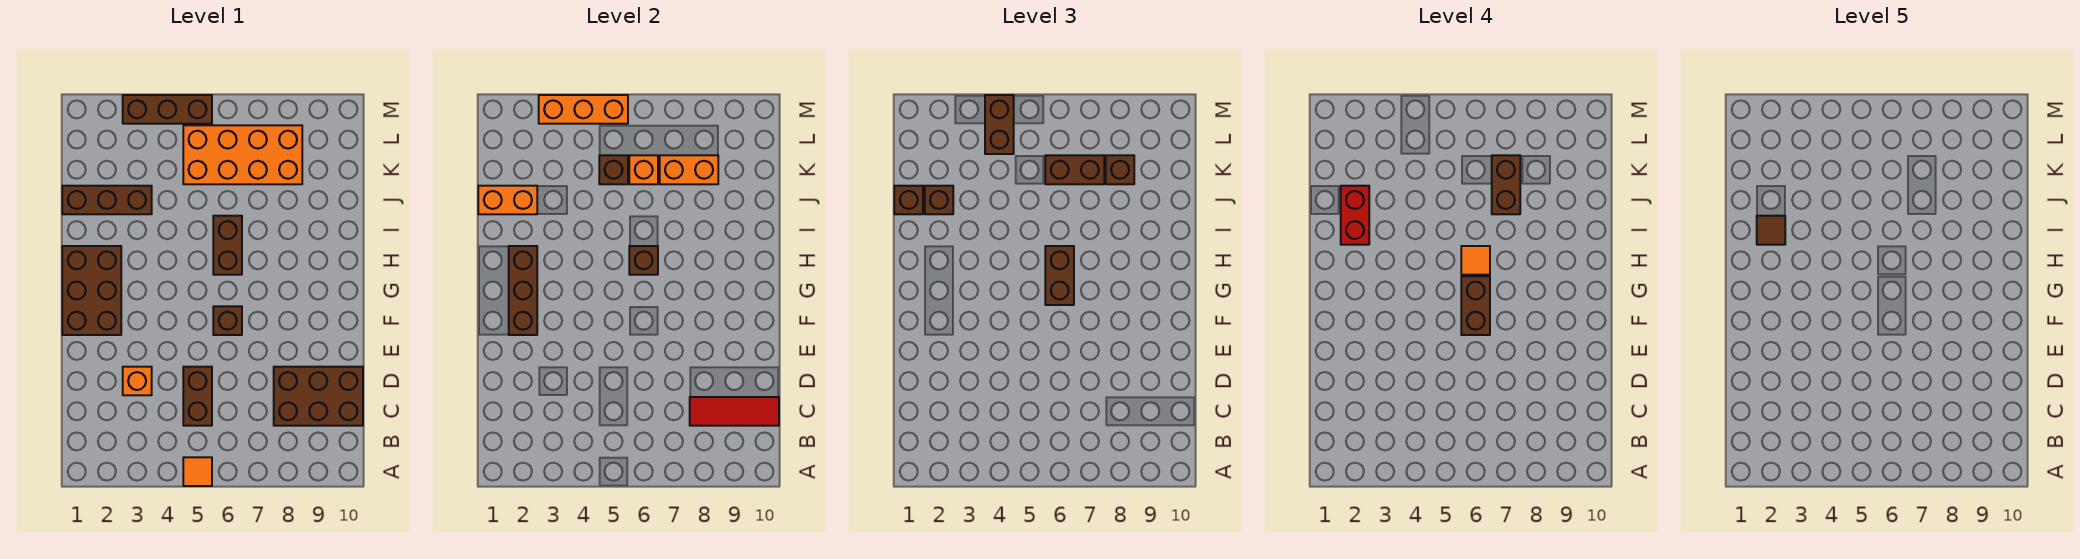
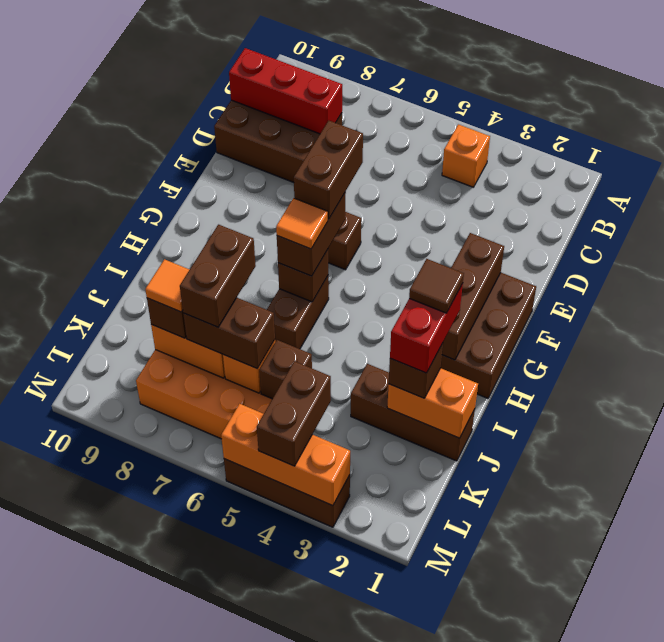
orange 1x1 tile [183,457,212,486] -> orange 1x1 tile moved to [145,259,190,312]
brown 1x2 brick [183,367,212,426] -> none
red 1x3 tile [690,397,779,426] -> red 1x3 brick [229,48,342,134]
orange 1x1 brick [123,367,152,395] -> orange 1x1 brick moved to [442,124,490,187]
brown 1x1 brick [894,186,923,214] -> none

